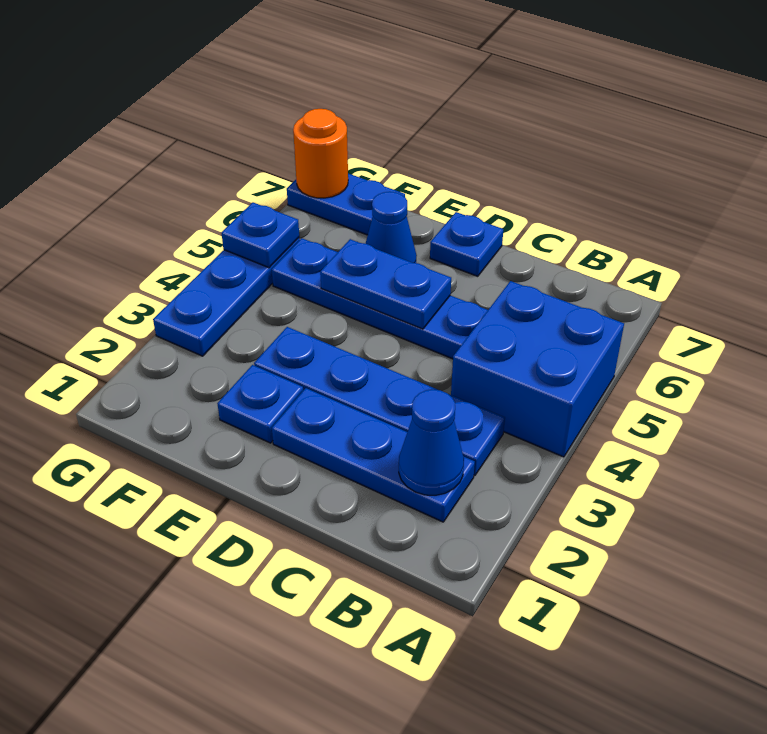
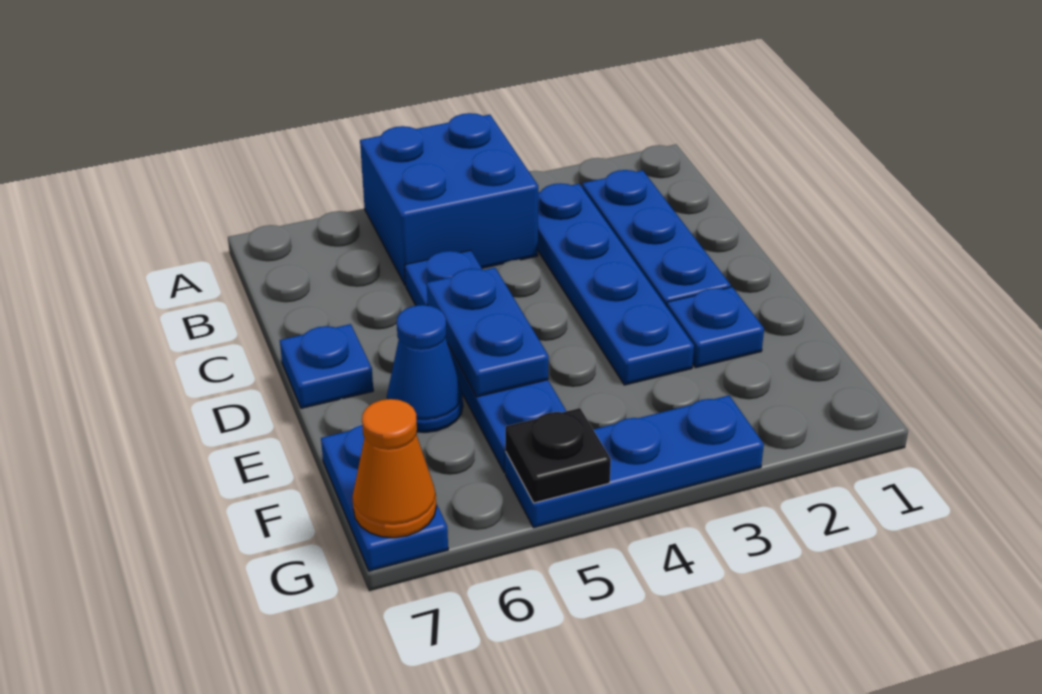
blue 1x1 cone [399,390,464,495] -> none
blue 1x1 plate [222,202,299,268] -> black 1x1 plate [505,408,611,503]
orange 1x1 round brick [293,109,348,198] -> orange 1x1 cone [352,399,436,538]

